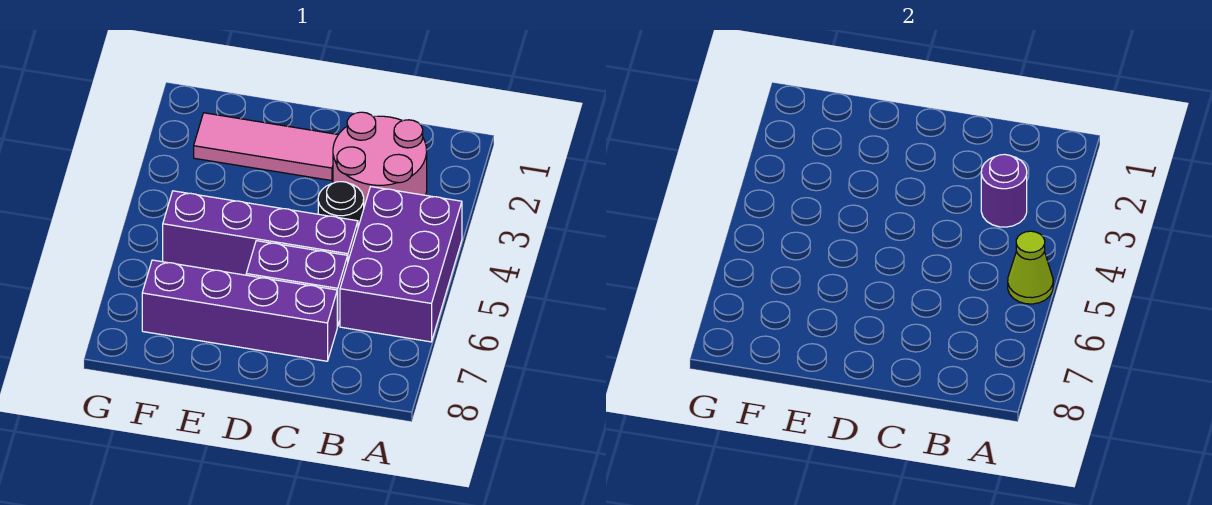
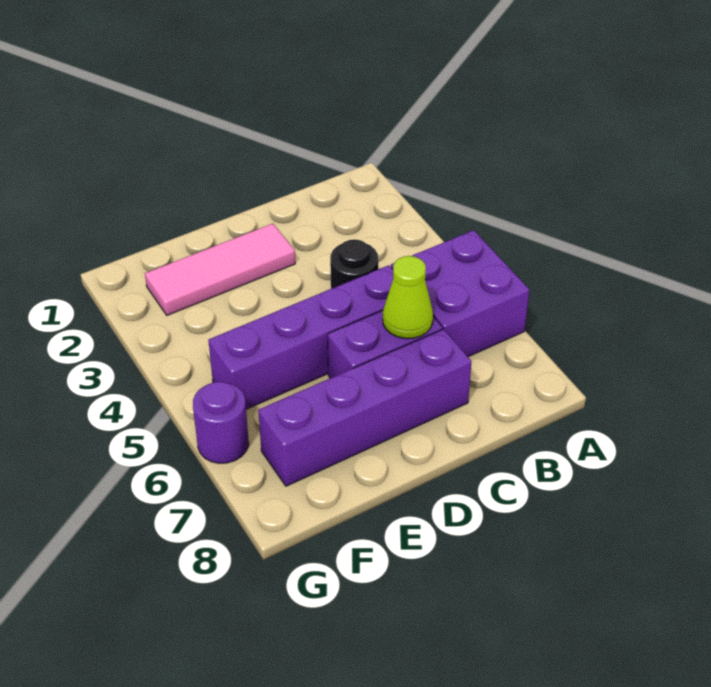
purple 2x3 brick [340,187,462,342] -> purple 2x2 brick [391,230,529,357]
lime 1x1 cone [1008,231,1053,304] -> lime 1x1 cone moved to [383,256,433,339]
pink 2x2 round brick [333,112,427,206] -> none
purple 1x1 round brick [981,154,1027,227] -> purple 1x1 round brick moved to [193,382,249,463]

